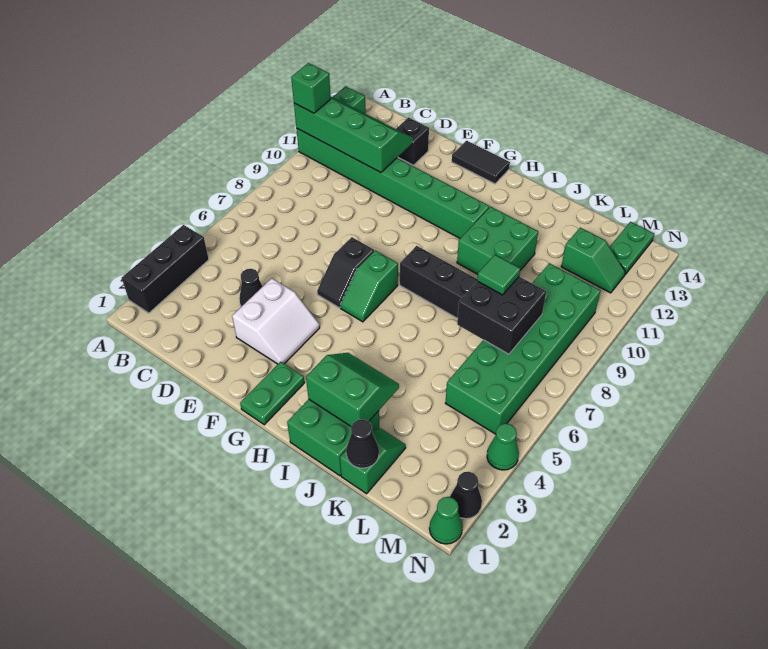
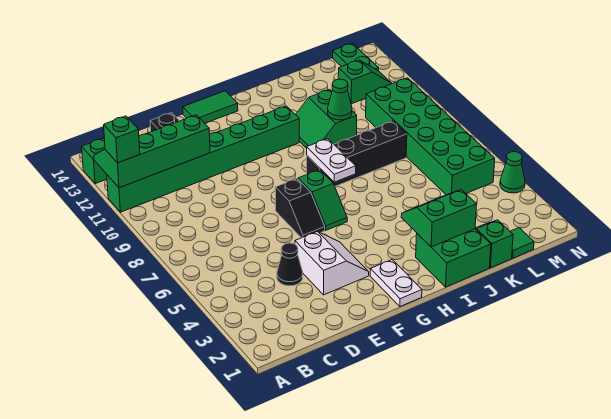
black 1x3 brick [122,225,209,313] -> none
black 1x2 tile [452,141,510,184] -> green 1x2 tile [183,91,238,123]
green 1x2 plate [240,362,305,425] -> white 1x2 plate [370,260,422,307]
none -> white 1x2 plate [307,139,356,182]
green 2x2 brick [457,207,538,274] -> green 2x2 slope [296,89,357,148]
black 1x1 cone [346,420,379,468] -> none
black 2x2 brick [457,277,546,354] -> none
green 1x1 tile [477,255,520,295] -> green 1x1 tile moved to [510,228,534,258]
green 1x1 cone [429,497,463,544] -> green 1x1 cone moved to [328,79,352,120]
black 1x1 cone [450,472,482,519] -> none

